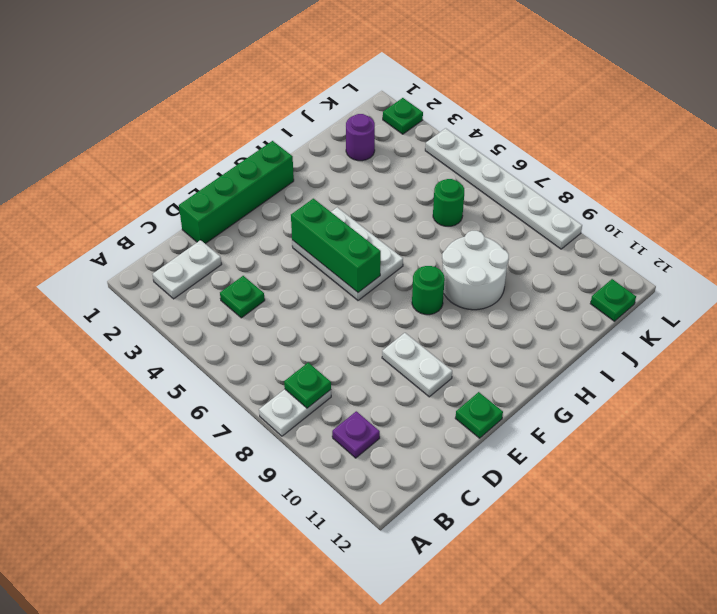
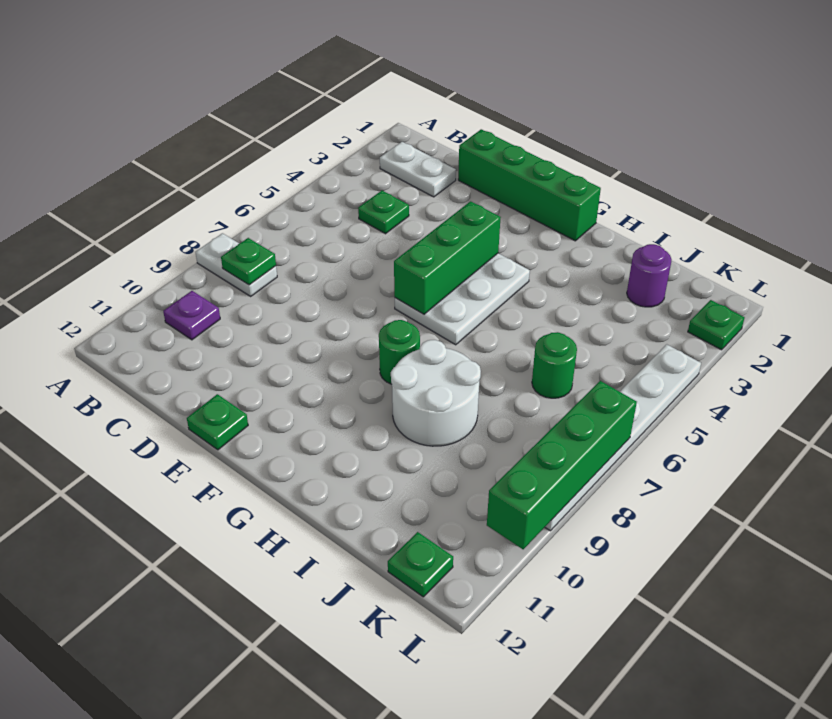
white 1x2 plate [382,333,452,397] -> none
none -> green 1x4 brick [487,381,637,549]

